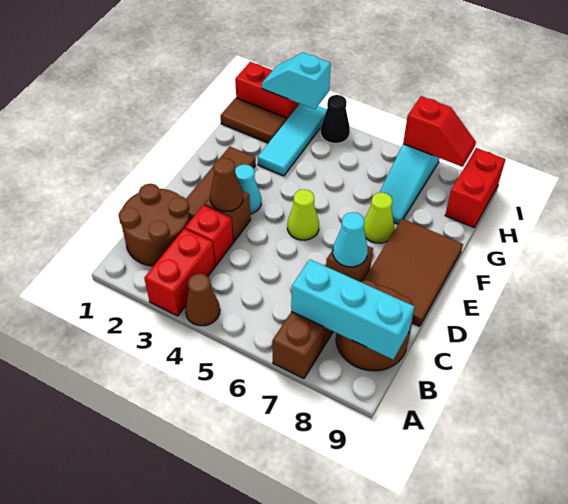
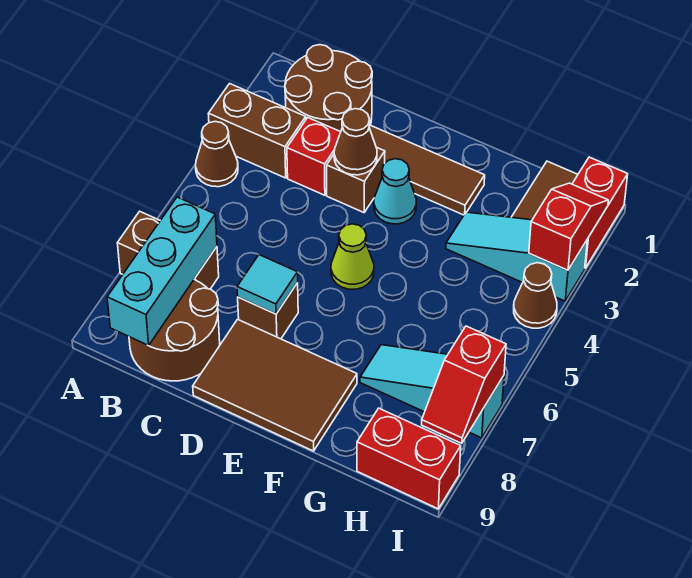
red 1x2 brick [144,229,215,316] -> brown 1x2 brick [208,84,306,178]
cyan 1x1 cone [333,212,368,267] -> cyan 1x1 tile [237,255,298,314]
lime 1x1 cone [364,192,394,243] -> none
cyan 1x3 tile [258,104,327,176] -> cyan 1x3 slope [446,212,587,301]
cyan 1x2 slope [262,53,331,109] -> red 1x2 slope [529,183,608,270]
black 1x1 cone [321,95,350,143] -> brown 1x1 cone [514,263,557,328]

